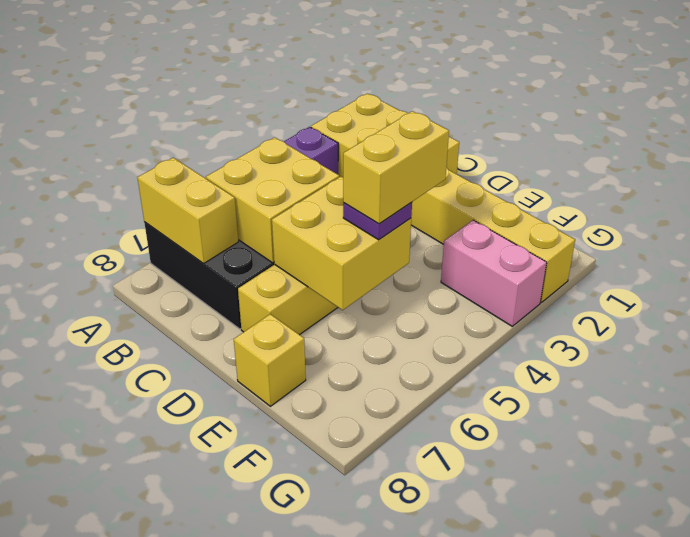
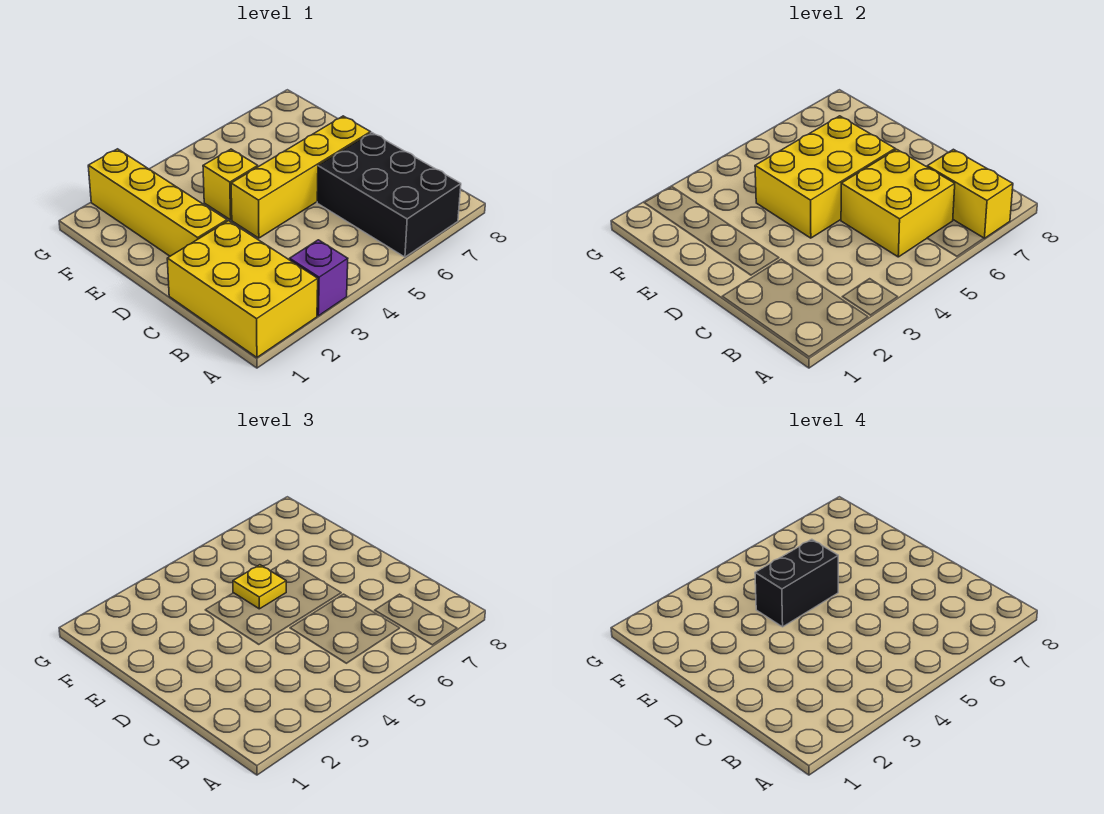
yellow 2x2 brick [272,177,411,310] -> yellow 2x3 brick [755,116,895,238]
yellow 1x2 brick [343,111,449,224] -> black 1x2 brick [755,539,838,627]
purple 1x1 plate [343,202,412,240] -> yellow 1x1 plate [233,565,286,609]
yellow 1x1 brick [234,314,306,406] -> yellow 1x1 brick moved to [203,149,258,220]
pink 1x2 brick [441,220,547,326] -> none

